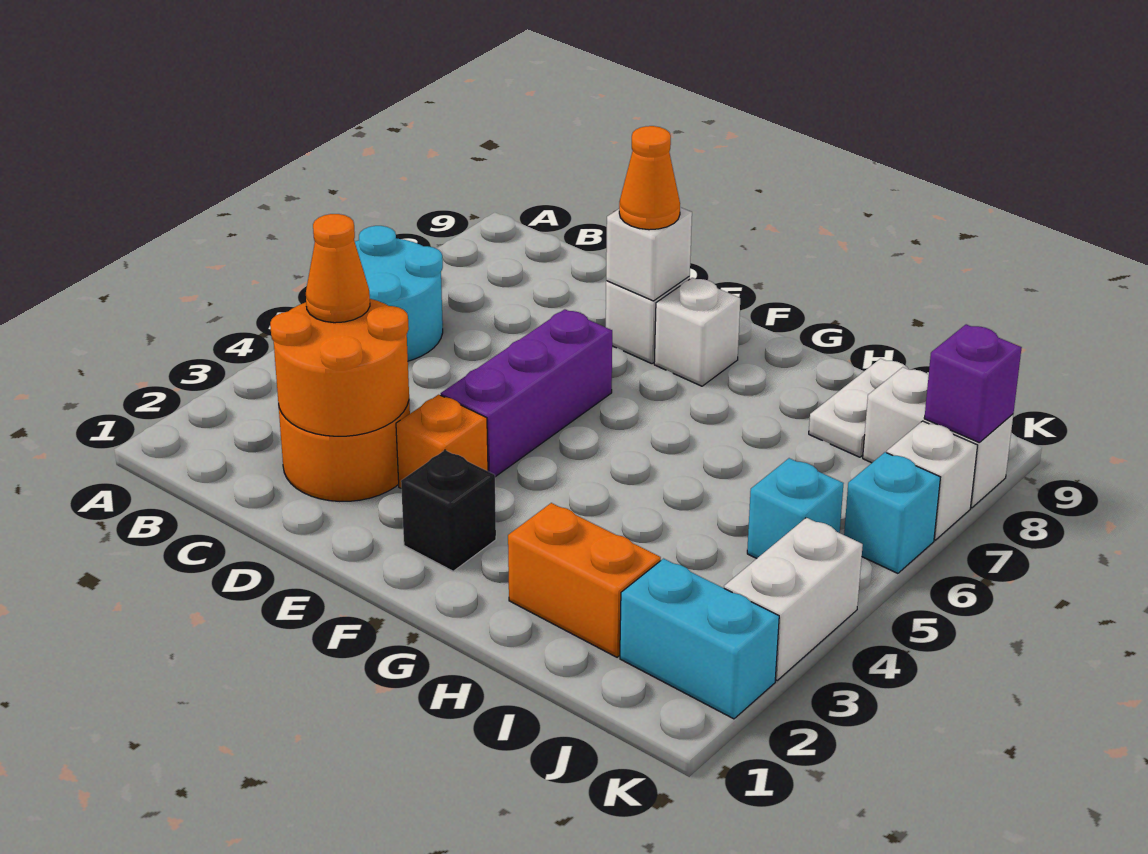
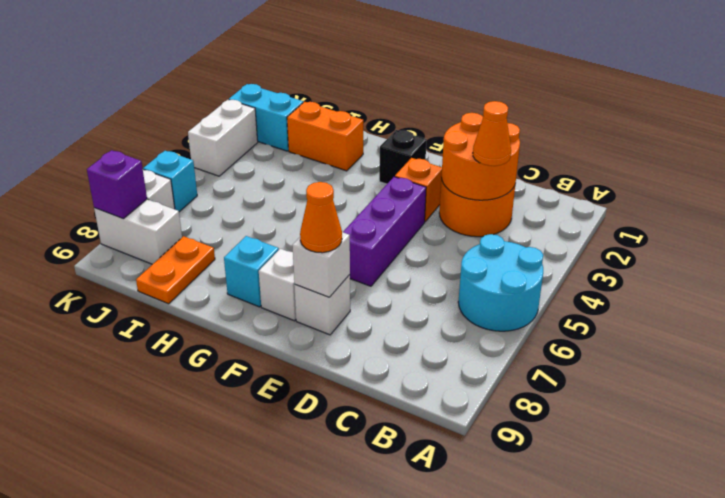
white 1x2 plate [809,358,908,457] -> orange 1x2 plate [136,236,215,304]
cyan 1x1 brick [747,458,844,558] -> cyan 1x1 brick moved to [224,236,279,307]

